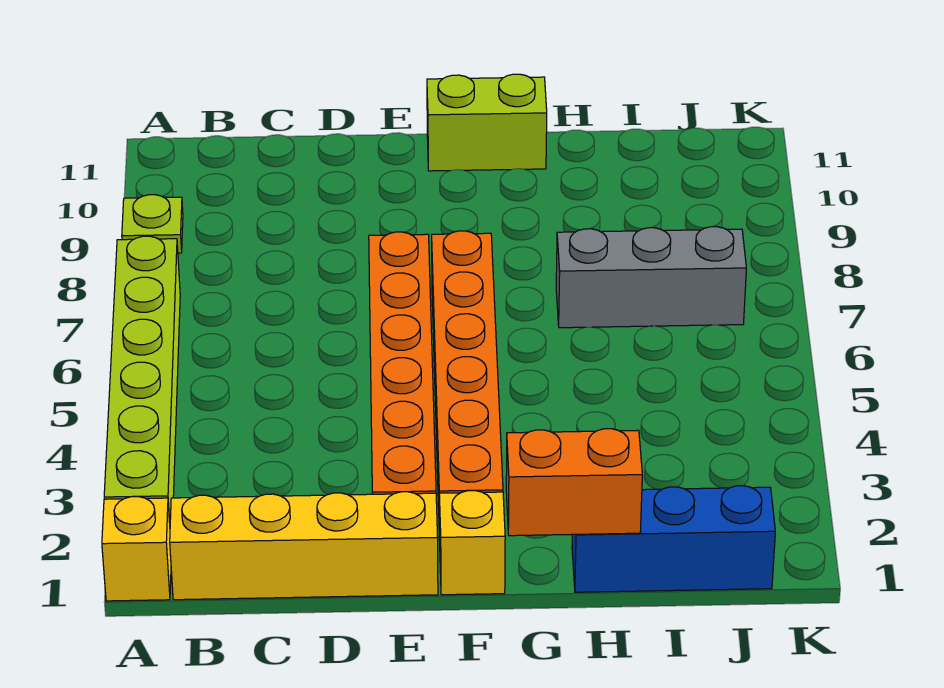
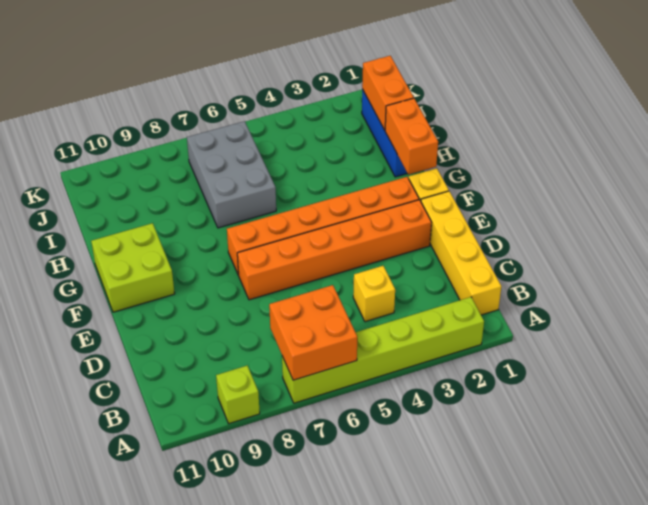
yellow 1x1 brick [102,497,171,601] -> yellow 1x1 brick moved to [353,266,395,322]
none -> orange 2x2 brick [269,285,357,380]
lime 1x1 plate [122,195,183,253] -> lime 1x1 brick [216,366,260,424]
lime 1x2 brick [427,74,547,171] -> lime 2x2 brick [91,223,175,312]
grey 1x3 brick [556,227,746,328] -> grey 2x3 brick [187,121,276,228]
none -> orange 1x2 brick [362,56,414,130]

